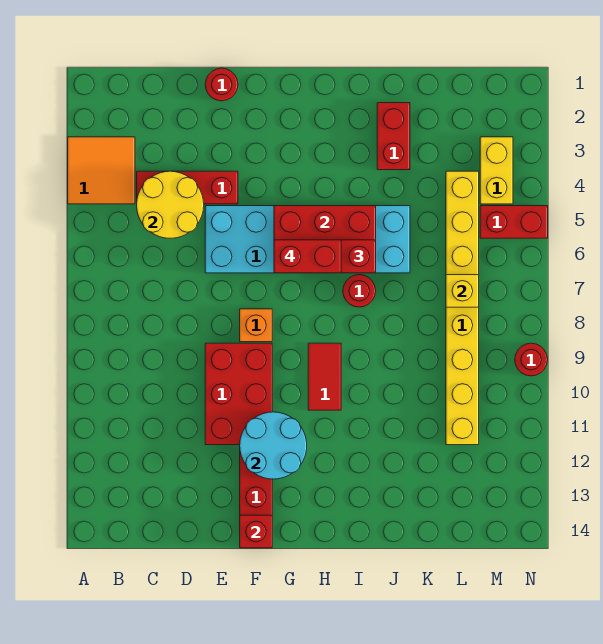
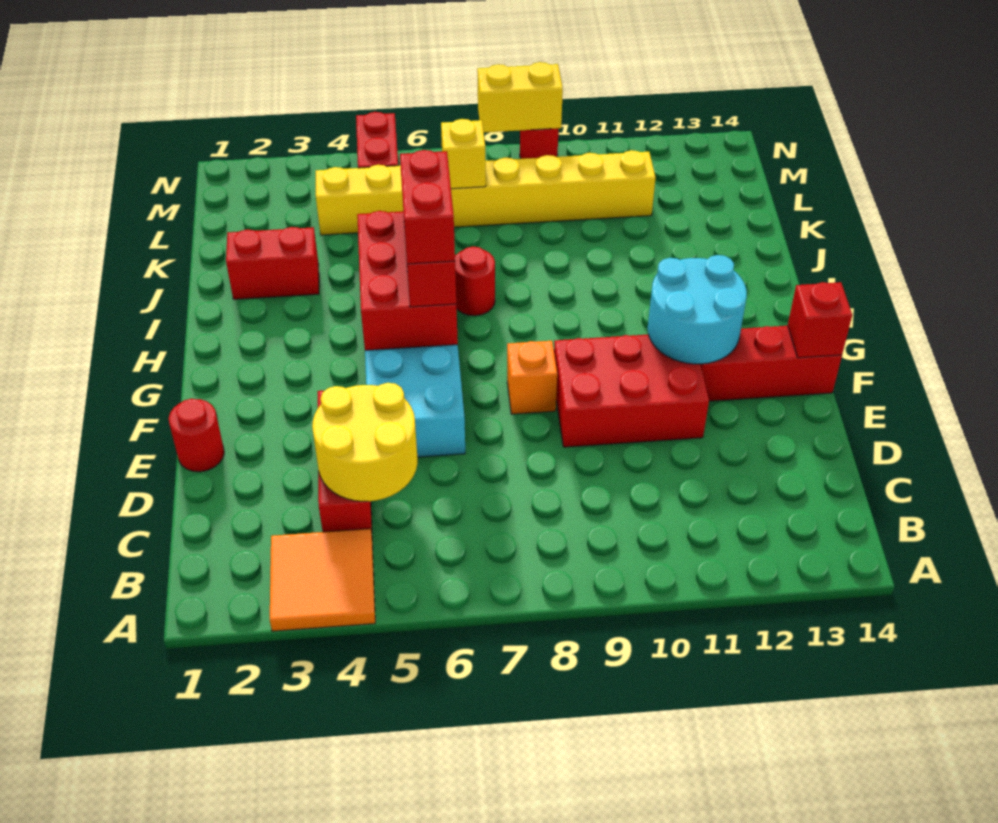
red 1x2 tile [308,343,341,410] -> none
yellow 1x2 brick [480,137,513,204] -> yellow 1x2 brick moved to [477,62,563,132]

